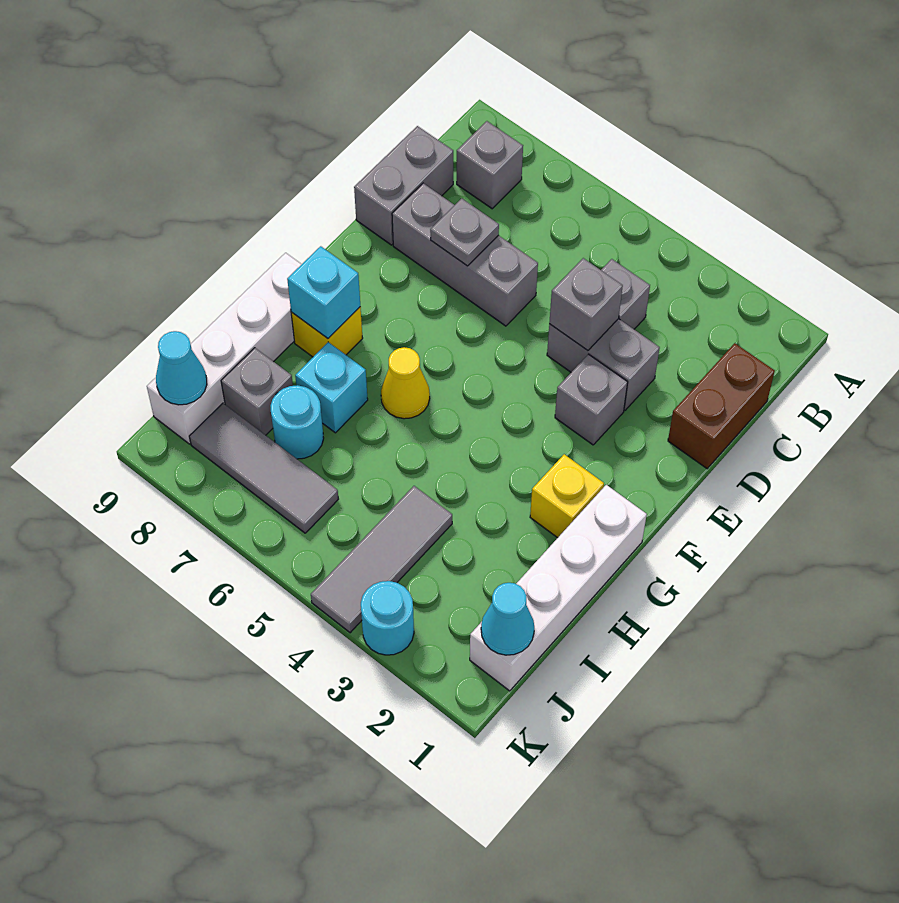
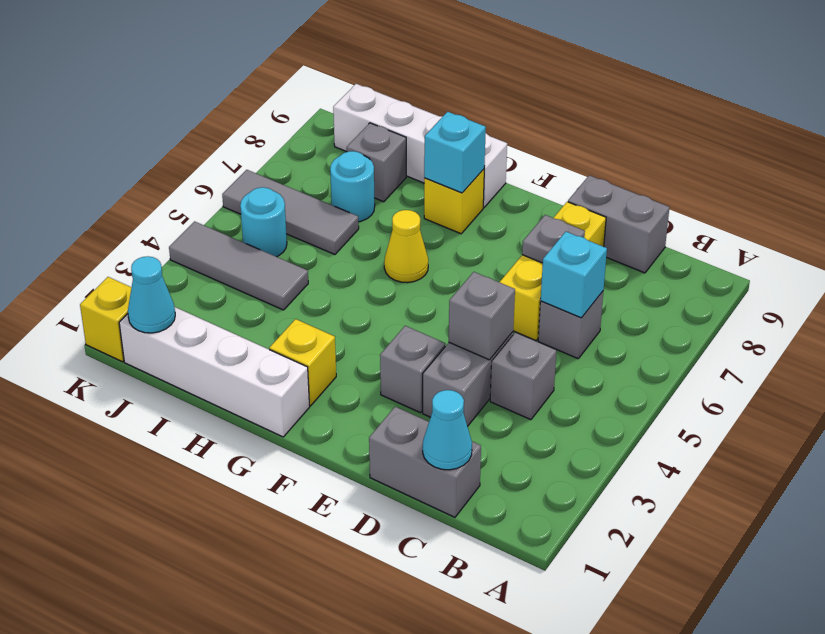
grey 1x1 brick [457,121,523,209] -> grey 1x1 brick moved to [538,292,603,359]
brown 1x2 brick [668,343,775,469] -> grey 1x2 brick [369,407,481,517]
grey 1x3 brick [392,183,538,326] -> yellow 1x3 brick [499,202,606,341]
cyan 1x1 brick [295,342,368,433] -> cyan 1x1 brick moved to [541,232,607,318]
grey 1x3 tile [189,403,338,533] -> grey 1x3 tile turned to [222,170,359,255]
cyan 1x1 cone [156,331,207,405] -> cyan 1x1 cone moved to [423,390,472,470]
none -> yellow 1x1 brick [80,277,132,362]
cyan 1x1 round brick [361,581,414,655] -> cyan 1x1 round brick moved to [240,187,287,257]

